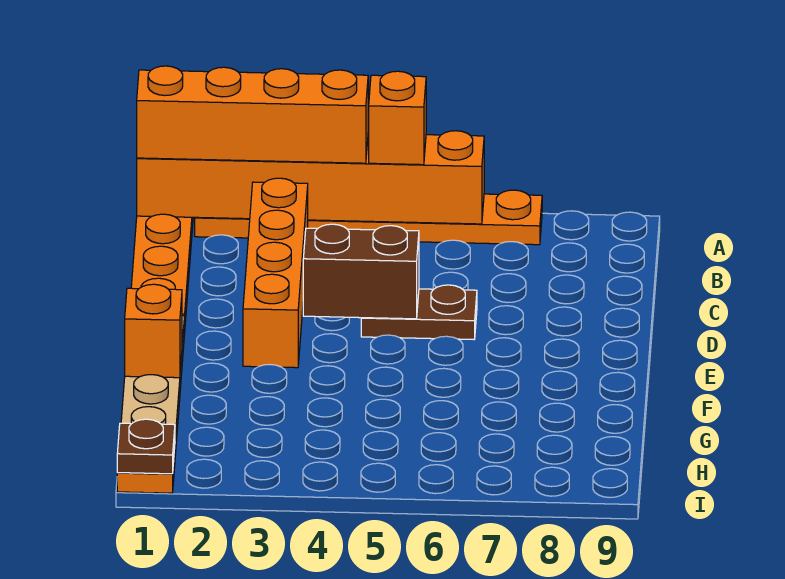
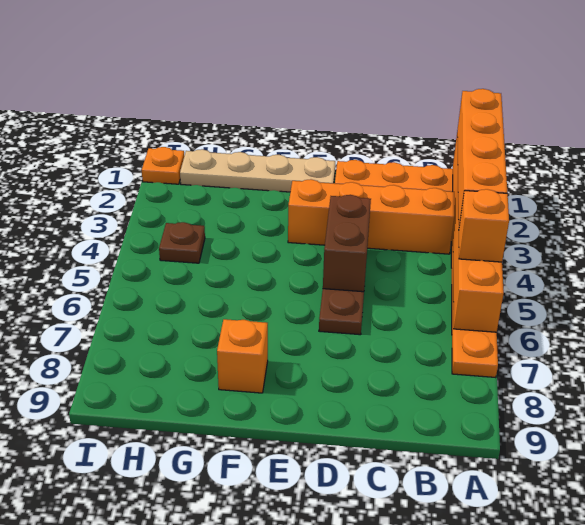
orange 1x1 brick [125,284,182,378] -> orange 1x1 brick moved to [217,319,268,393]
brown 1x1 plate [117,419,175,474] -> brown 1x1 plate moved to [159,222,205,263]

